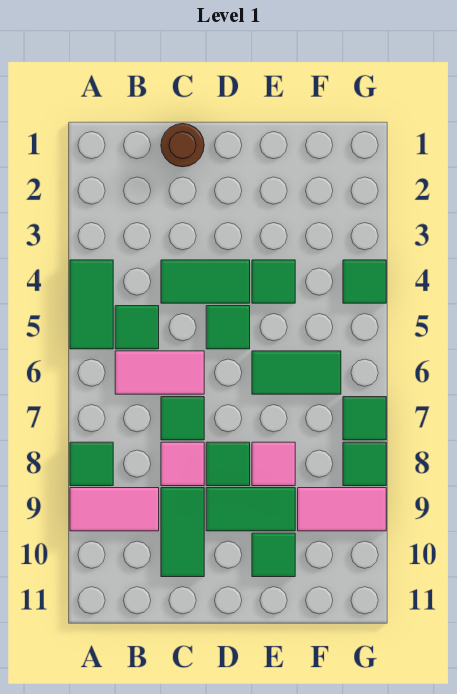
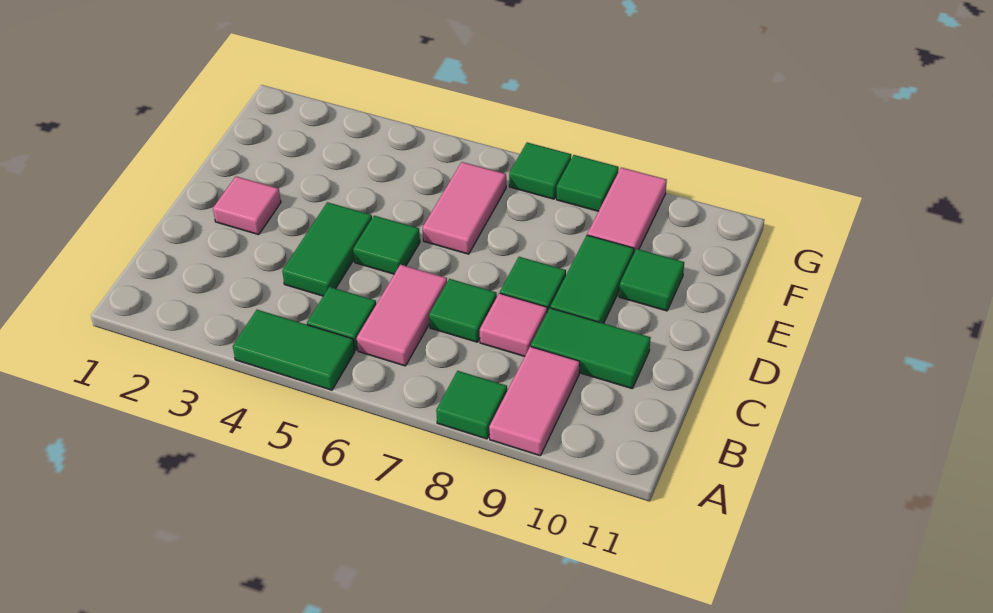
brown 1x1 round brick [161,124,204,167] -> none
green 1x1 tile [252,260,295,303] -> none
green 1x2 tile [252,351,341,394] -> pink 1x2 tile [423,162,506,254]
pink 1x1 tile [252,442,295,486] -> pink 1x1 tile moved to [213,176,281,235]
green 1x1 tile [343,260,386,303] -> none

